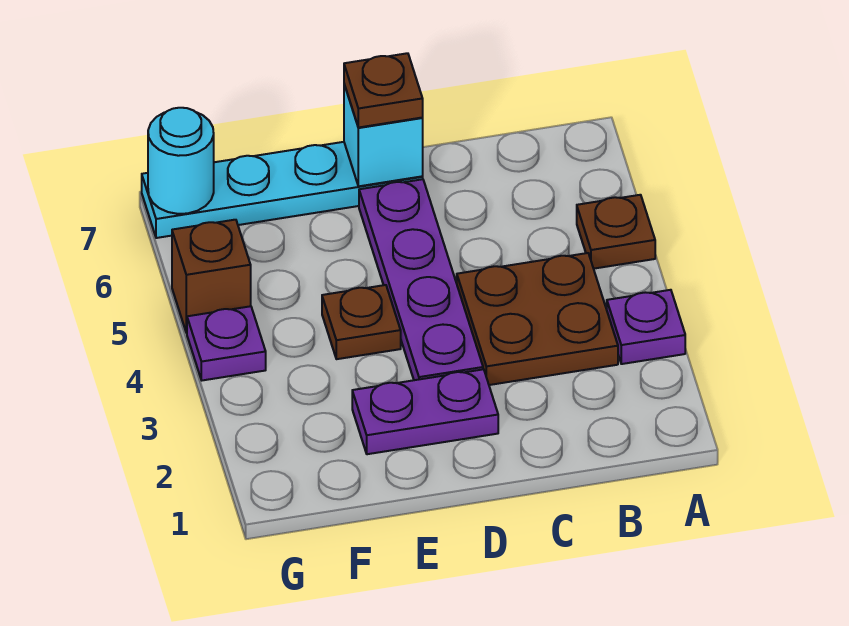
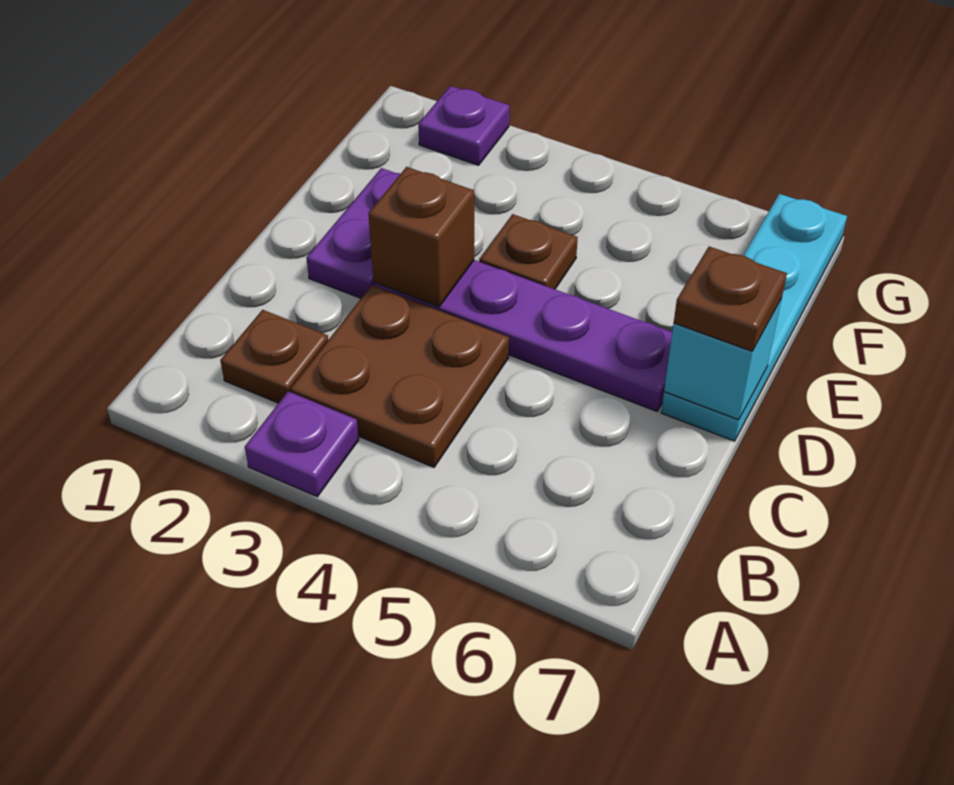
brown 1x1 plate [577,195,655,269] -> brown 1x1 plate moved to [220,310,328,403]
purple 1x1 plate [187,306,266,380] -> purple 1x1 plate moved to [418,86,509,165]
brown 1x1 brick [172,220,251,333] -> brown 1x1 brick moved to [368,167,474,307]
cyan 1x1 round brick [148,108,214,214] -> none

